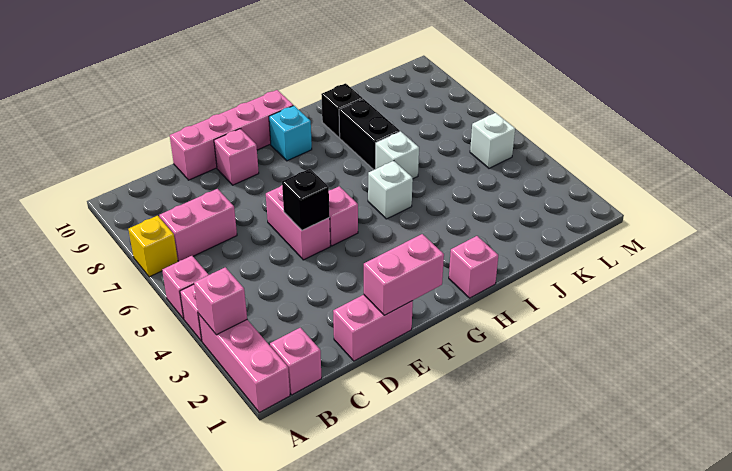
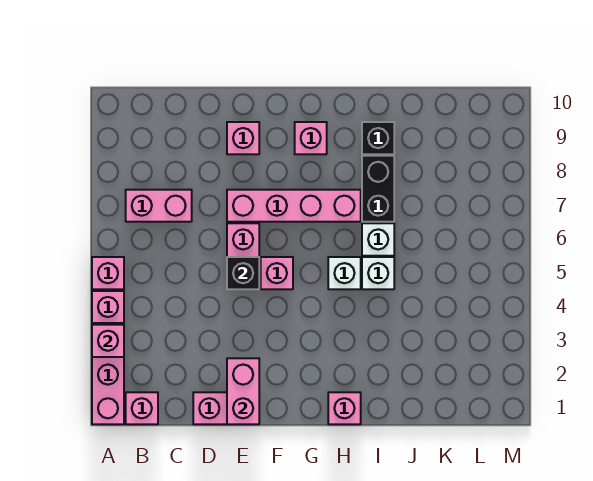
yellow 1x1 brick [128,216,178,277] -> none
pink 1x4 brick [170,90,293,180] -> pink 1x4 brick moved to [227,190,361,222]
pink 1x2 brick [364,234,444,315] -> pink 1x2 brick turned to [227,358,259,424]
cyan 1x1 brick [269,106,312,161] -> pink 1x1 brick [295,122,327,154]
white 1x1 brick [470,113,515,168] -> white 1x1 brick moved to [362,257,394,289]

